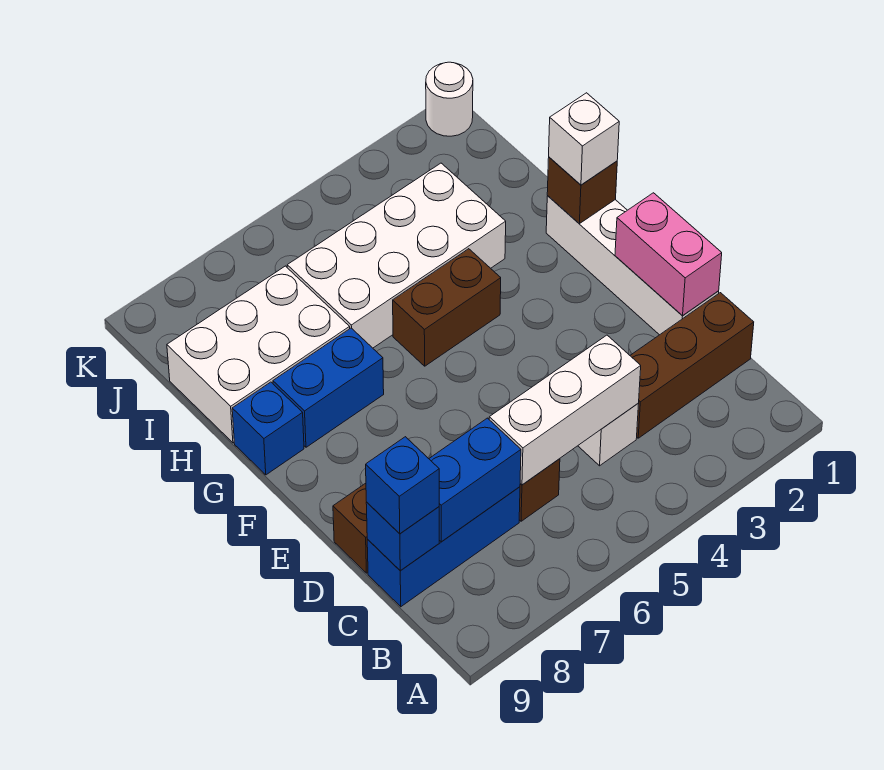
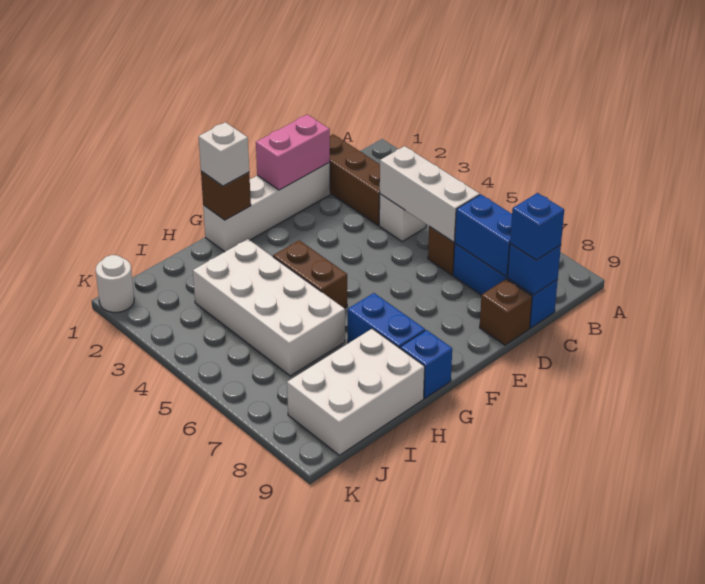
white 2x3 brick [167,266,350,443] -> white 2x3 brick turned to [287,329,425,455]

